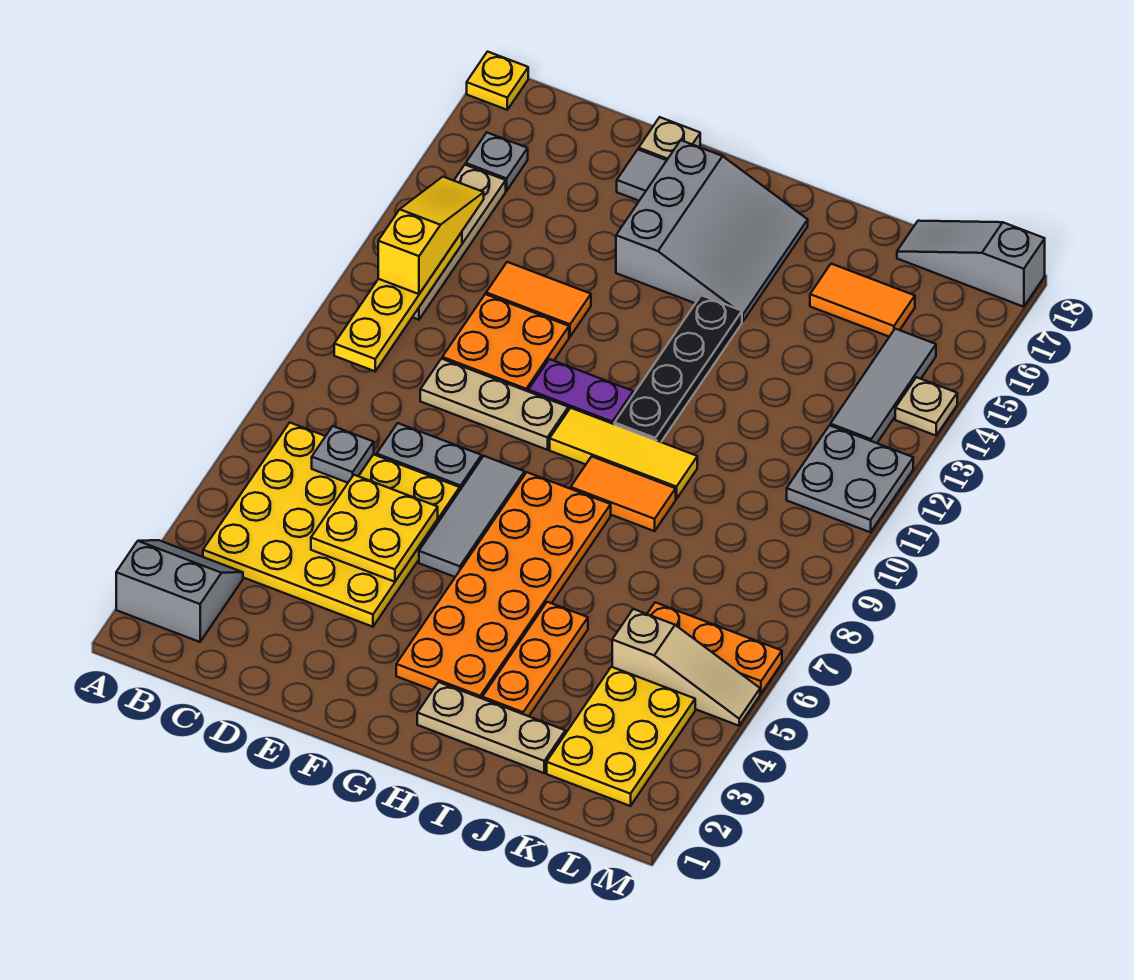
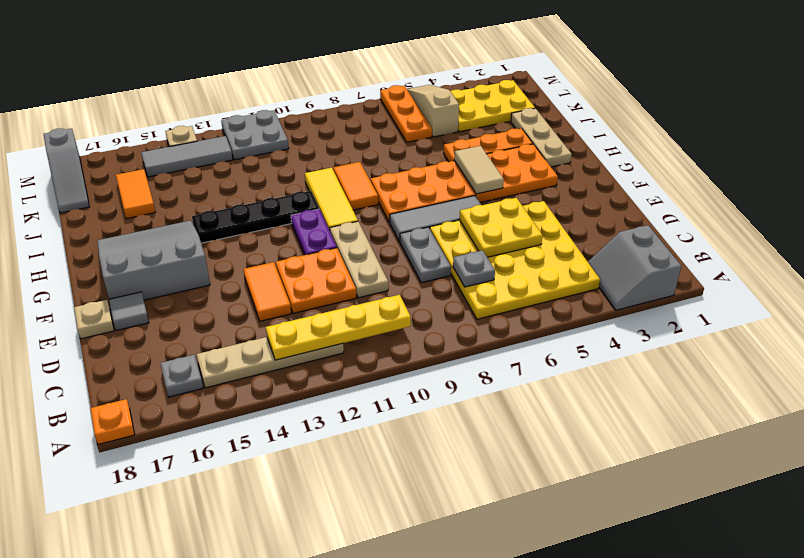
yellow 1x1 plate [467,52,528,110] -> orange 1x1 plate [90,399,135,444]
yellow 1x3 slope [378,177,484,294] -> none
none -> tan 1x2 tile [454,146,504,194]

